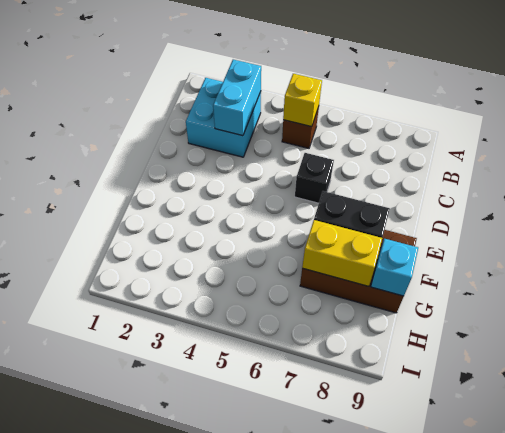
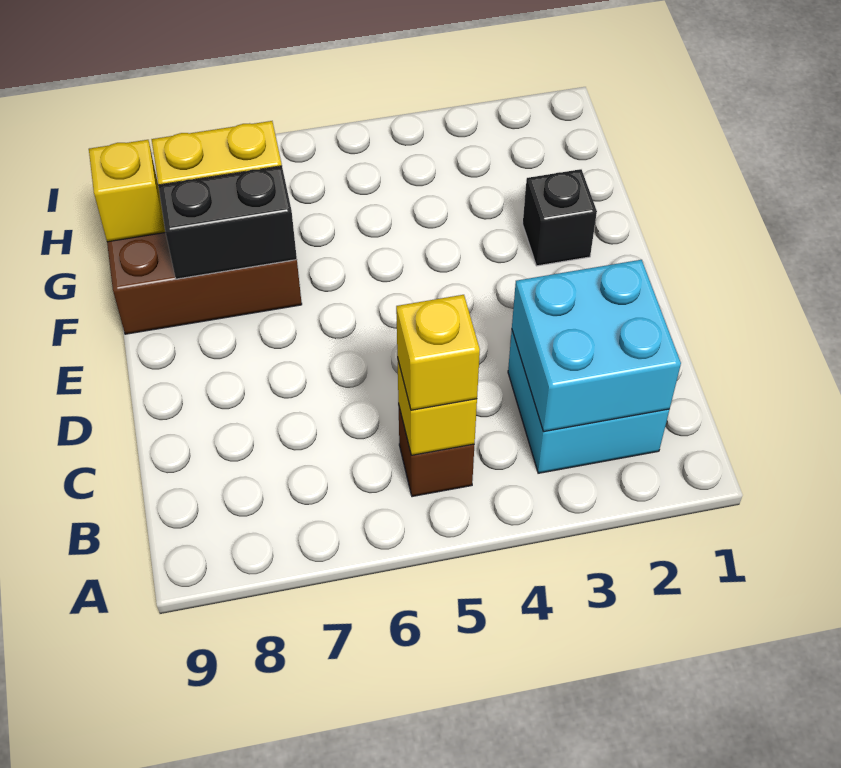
cyan 1x2 brick [213,60,261,136] -> cyan 2x2 brick [512,260,681,432]
none -> yellow 1x1 brick [396,295,480,410]
black 1x1 brick [295,153,334,203] -> black 1x1 brick moved to [523,169,597,266]
cyan 1x1 brick [371,239,418,296] -> yellow 1x1 brick [89,140,165,242]

